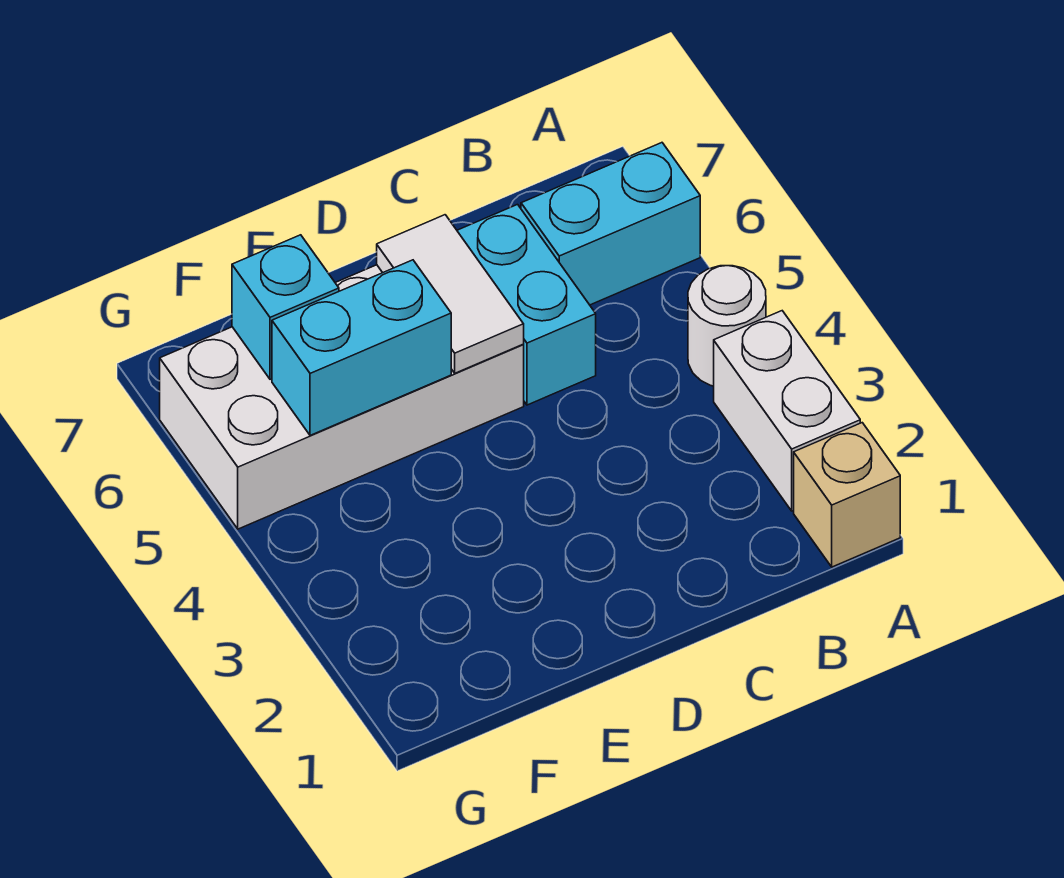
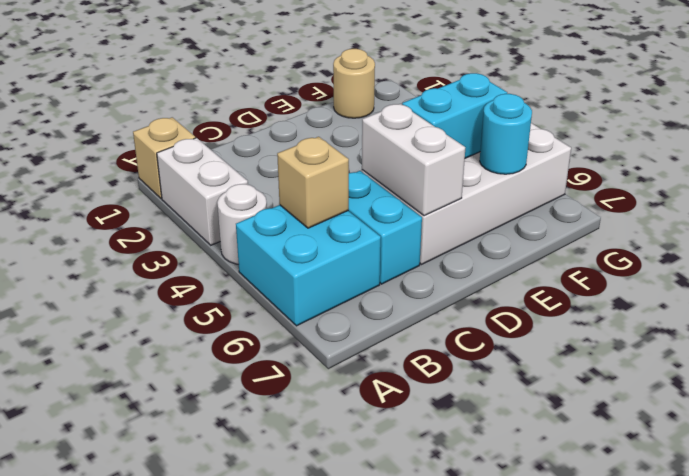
cyan 1x2 brick [521,143,700,305] -> cyan 2x2 brick [236,205,381,326]
none -> tan 1x1 brick [277,137,349,228]
white 1x2 tile [377,215,524,373] -> white 1x2 brick [362,104,465,216]
none -> tan 1x1 round brick [333,49,375,118]
cyan 1x1 brick [232,235,339,379] -> cyan 1x1 round brick [480,94,532,174]

